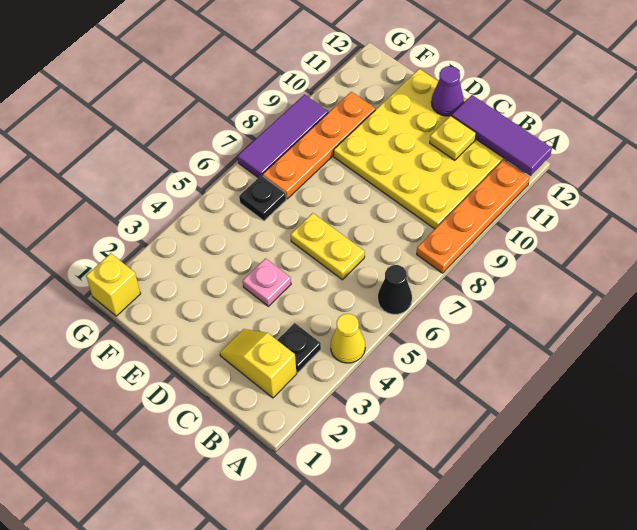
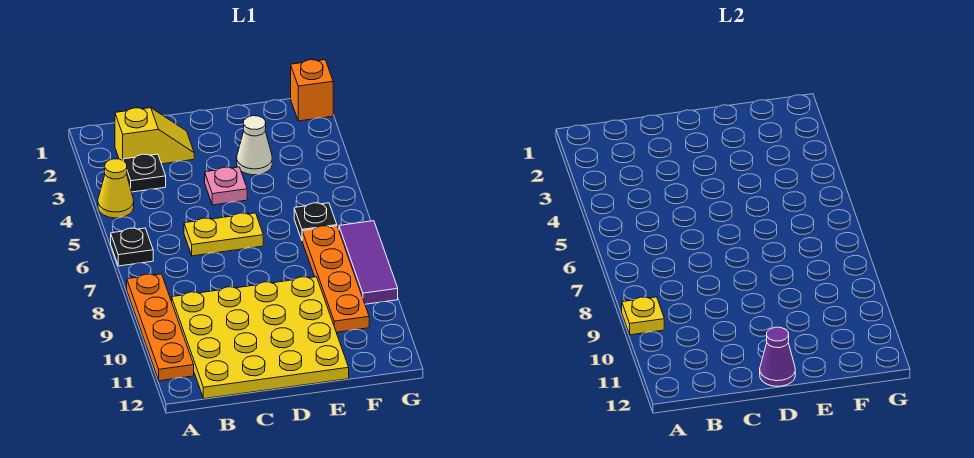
black 1x1 cone [378,265,412,314] -> black 1x1 plate [111,228,153,266]
purple 1x3 tile [452,95,552,176] -> none
yellow 1x1 plate [430,116,476,160] -> yellow 1x1 plate moved to [622,297,664,335]
none -> white 1x1 cone [237,116,272,175]
yellow 1x1 brick [86,253,140,316] -> orange 1x1 brick [291,60,333,121]

